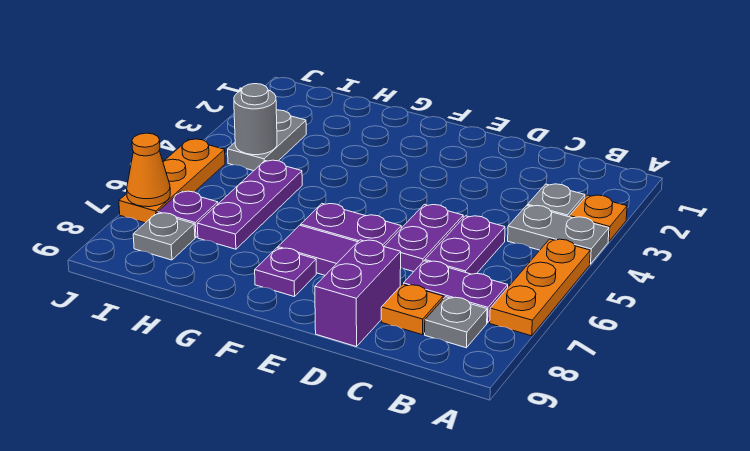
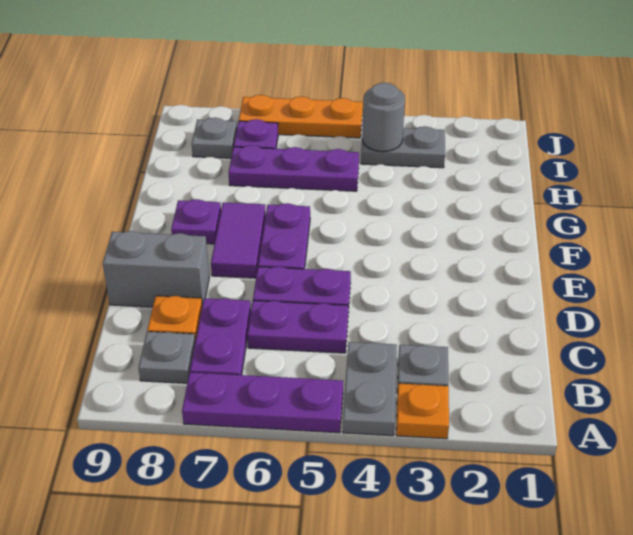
orange 1x3 plate [490,239,590,336] -> purple 1x3 plate [182,372,343,433]
purple 1x2 brick [315,240,401,347] -> grey 1x2 brick [103,231,209,307]
orange 1x1 cone [127,133,170,207] -> none

